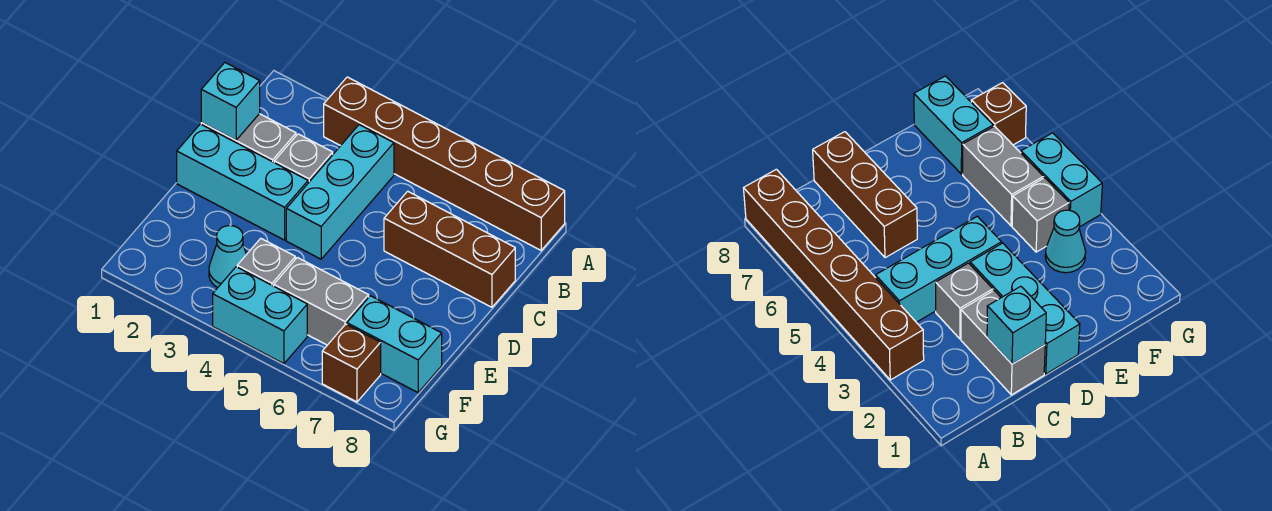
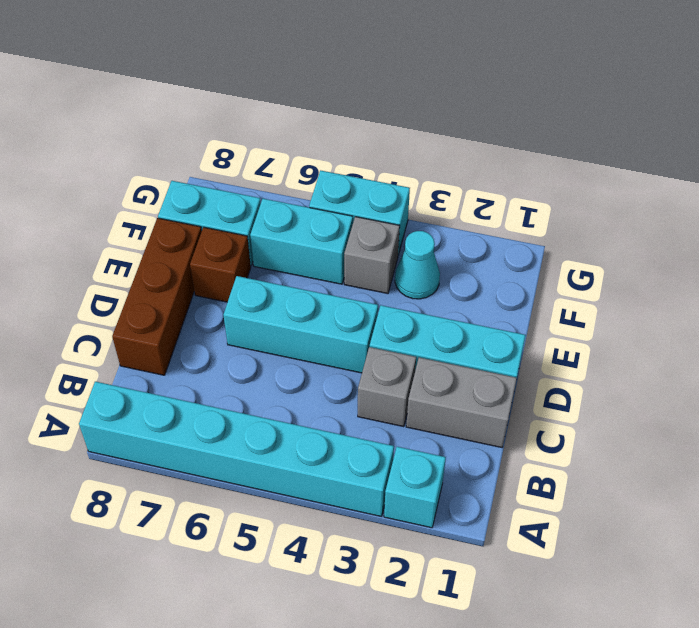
brown 1x6 brick [324,77,565,250] -> cyan 1x6 brick [79,382,394,516]
cyan 1x3 brick [286,125,394,259] -> cyan 1x3 brick turned to [223,276,378,373]
cyan 1x1 brick [201,63,260,140] -> cyan 1x1 brick moved to [384,447,446,528]
brown 1x3 brick [384,191,515,307] -> brown 1x3 brick turned to [112,218,202,375]
grey 1x2 brick [274,257,369,345] -> cyan 1x2 brick [250,199,353,284]
brown 1x1 brick [322,324,381,402] -> brown 1x1 brick moved to [190,227,251,302]

